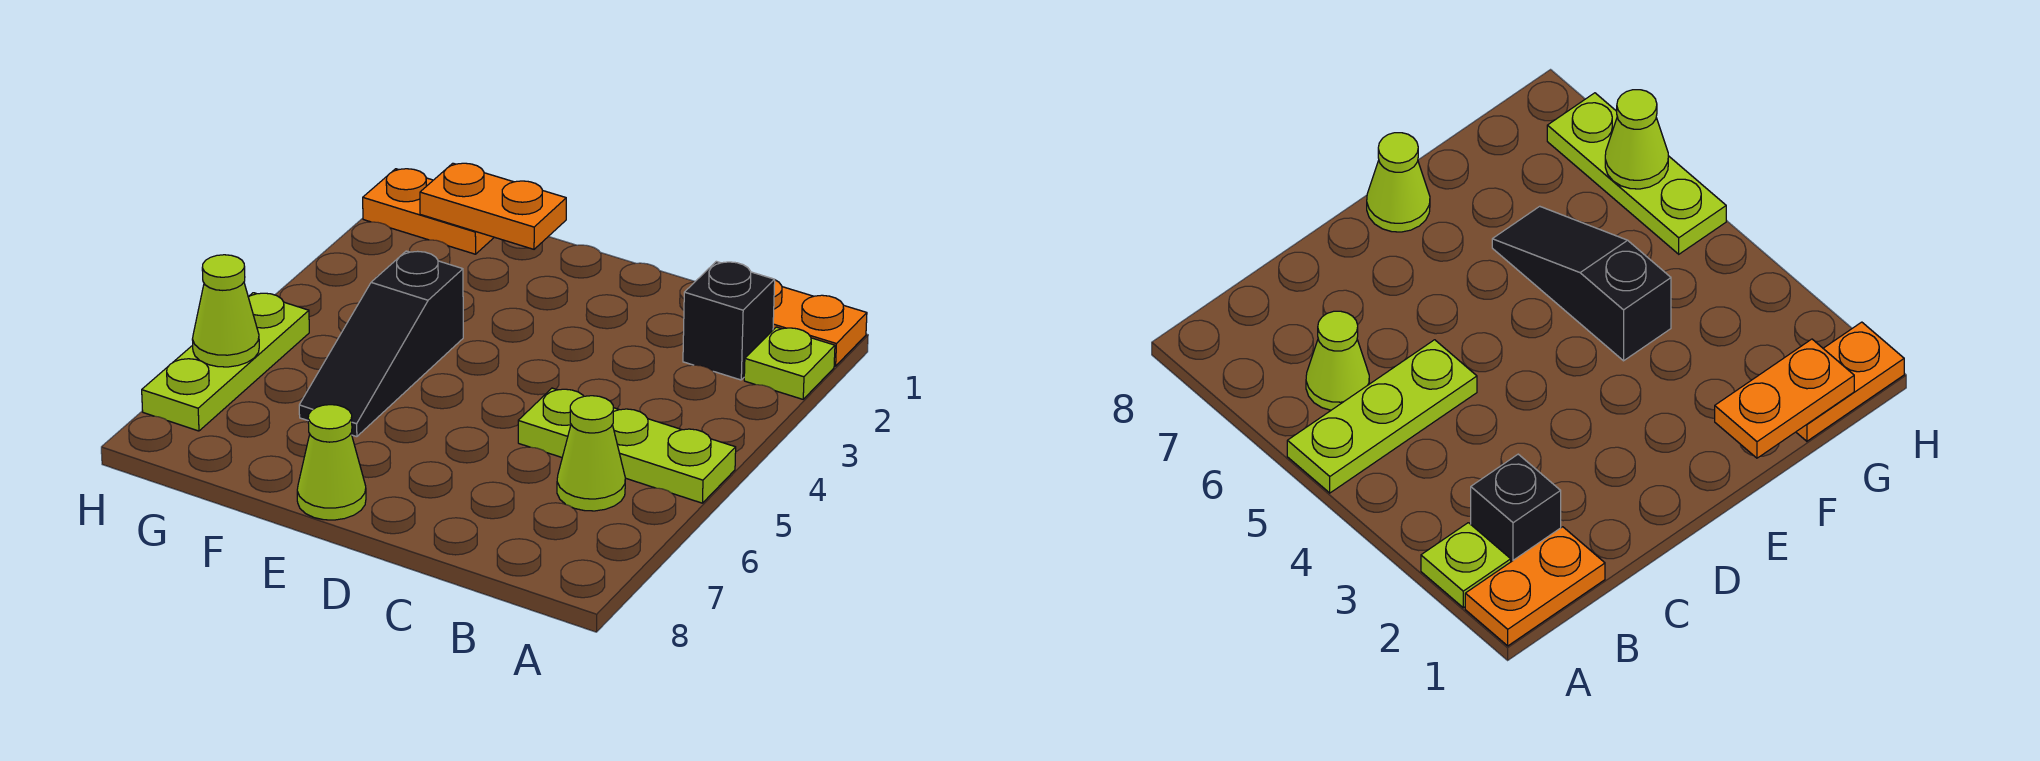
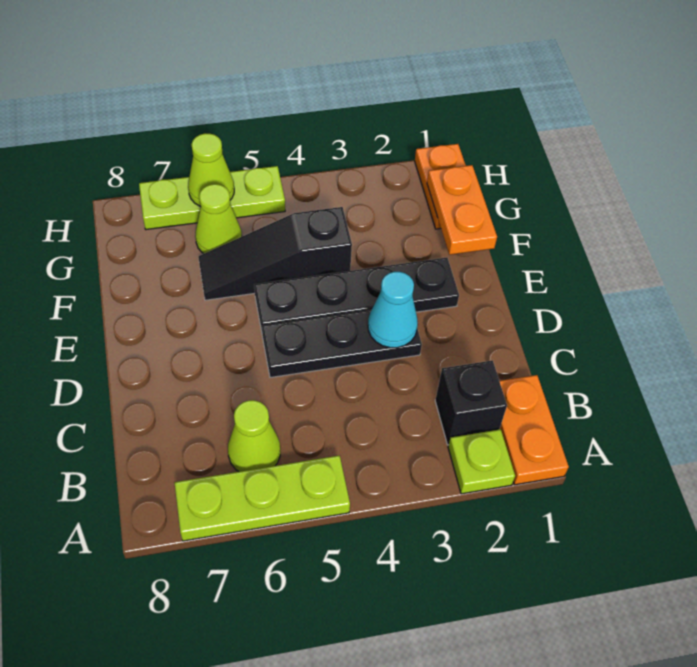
lime 1x3 plate [518,388,736,503] -> lime 1x3 plate turned to [174,456,350,541]
none -> black 1x3 plate [262,310,422,378]
none -> cyan 1x1 cone [368,272,418,348]
none -> black 1x4 plate [254,258,459,331]
lime 1x1 cone [297,405,366,520] -> lime 1x1 cone moved to [195,184,242,254]

